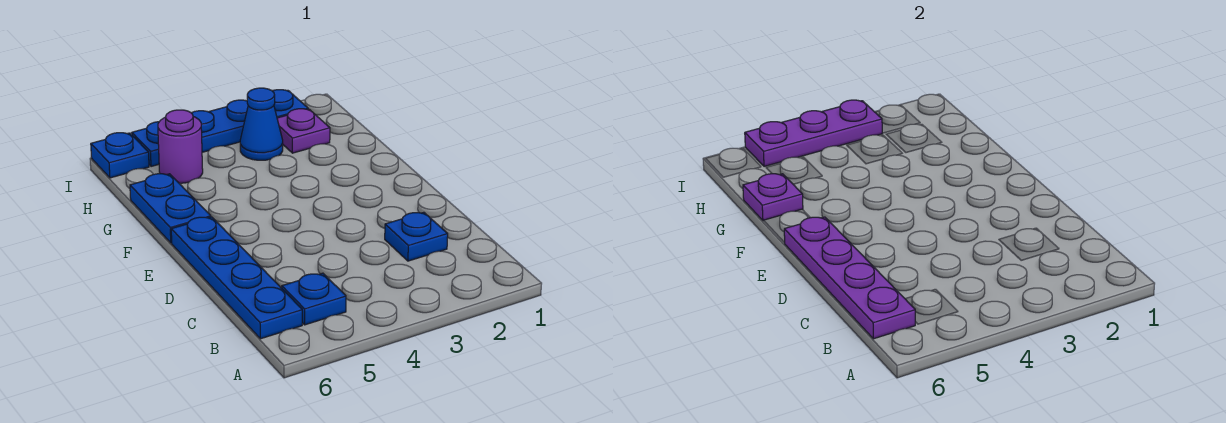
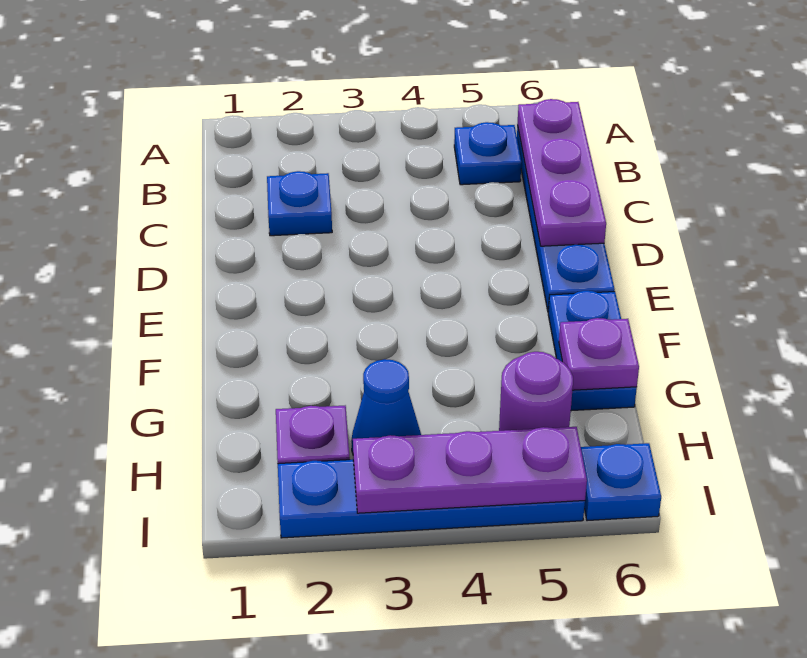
purple 1x4 plate [784,217,915,339] -> purple 1x3 plate [518,99,606,246]

